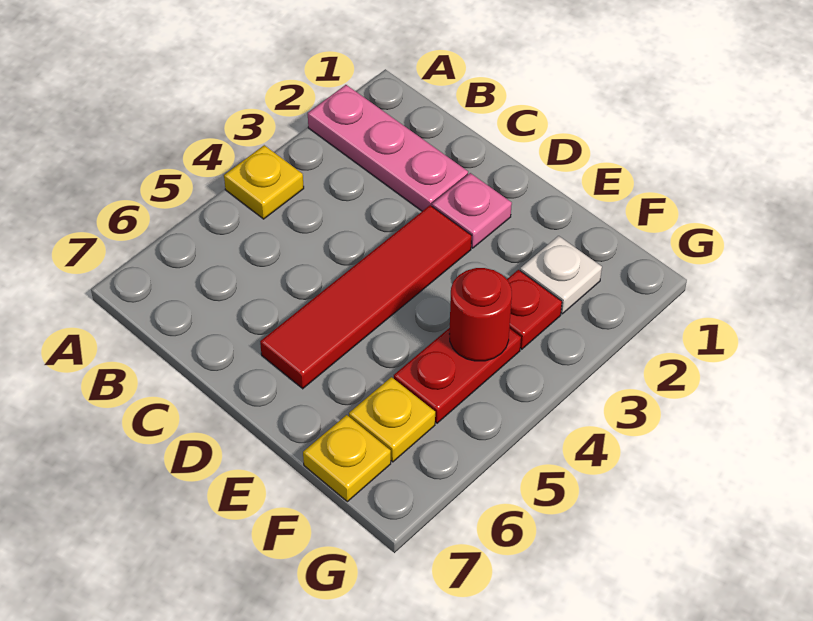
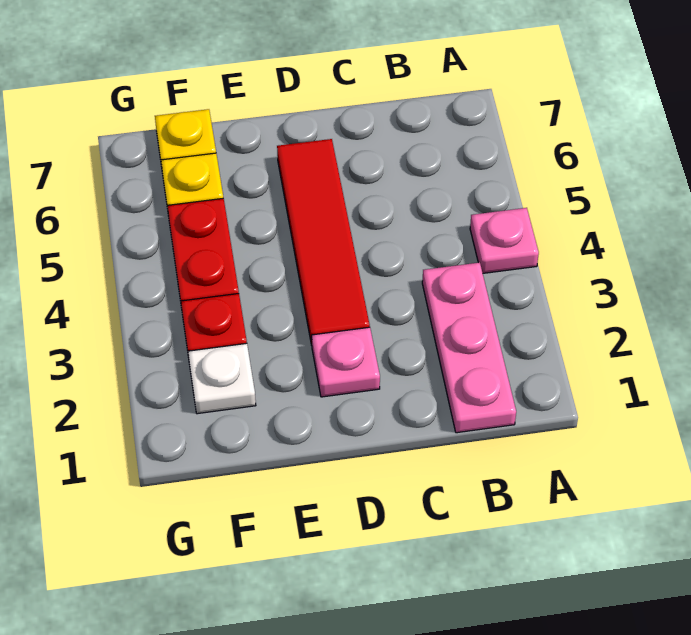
pink 1x3 plate [308,85,468,211] -> pink 1x3 plate turned to [422,262,516,433]
yellow 1x1 plate [224,145,304,219] -> pink 1x1 plate [470,208,539,273]
red 1x1 round brick [450,268,512,361] -> none

